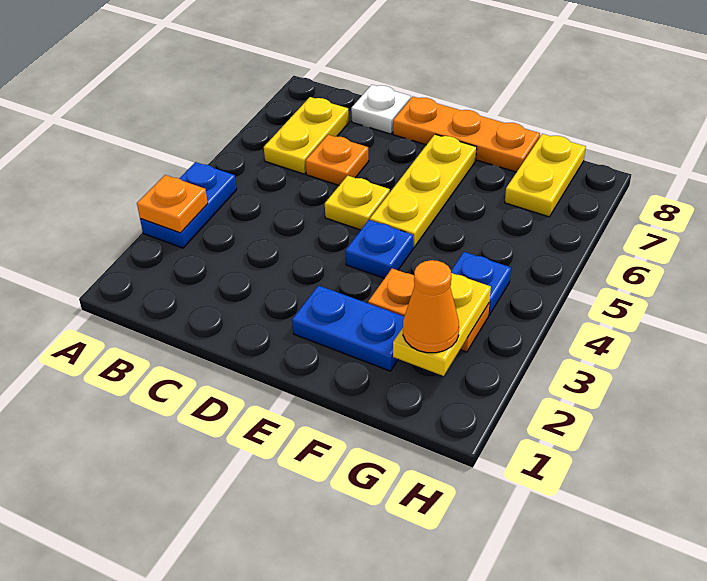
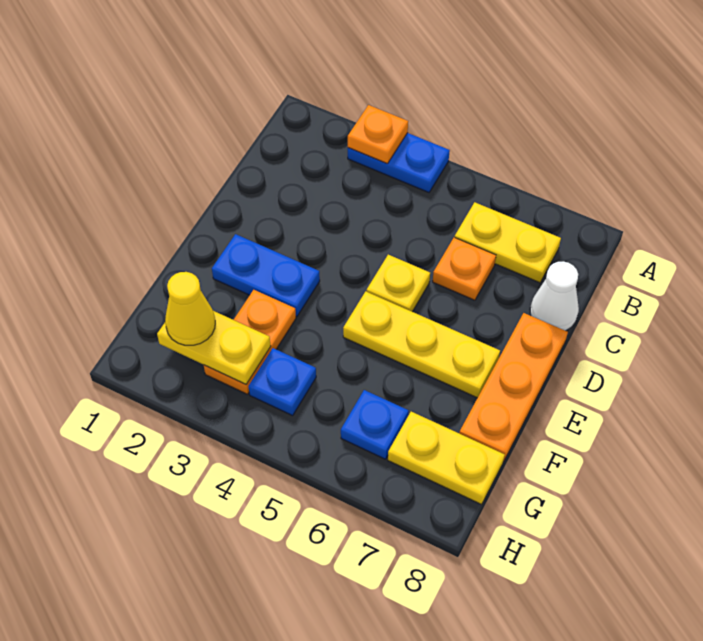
white 1x1 plate [351,85,411,134] -> white 1x1 cone [530,261,579,331]
blue 1x2 plate [292,285,404,371] -> blue 1x2 plate turned to [212,234,320,316]
blue 1x1 plate [345,220,413,278] -> blue 1x1 plate moved to [341,390,408,459]
orange 1x1 cone [403,260,459,353] -> yellow 1x1 cone [165,272,215,345]

